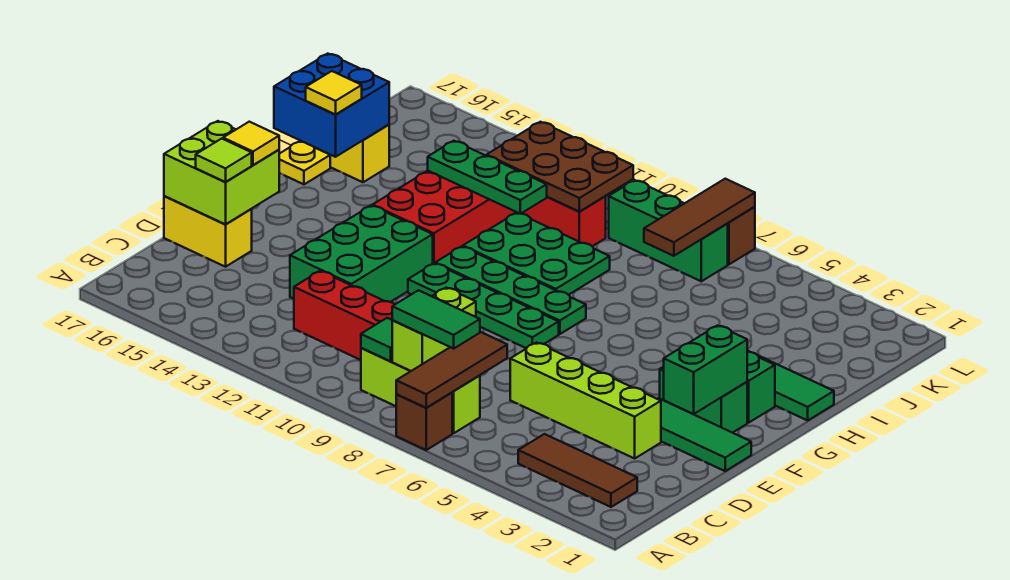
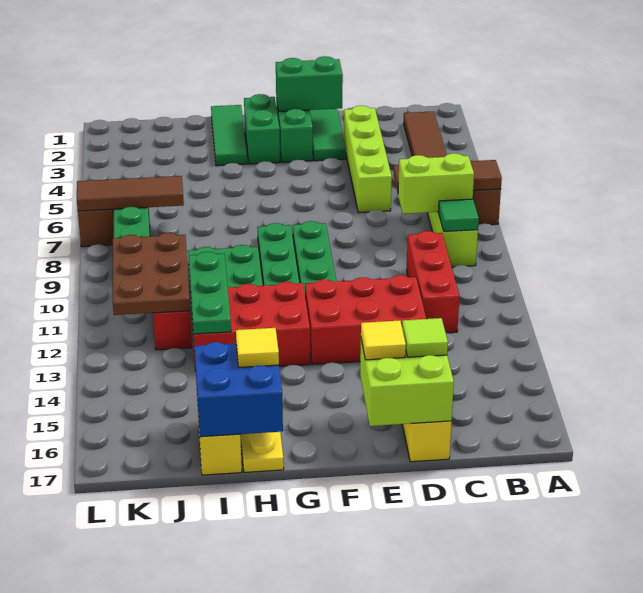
green 1x2 tile [392,290,480,348] -> none
green 2x3 brick [290,206,433,302] -> red 2x3 brick [305,275,426,364]

